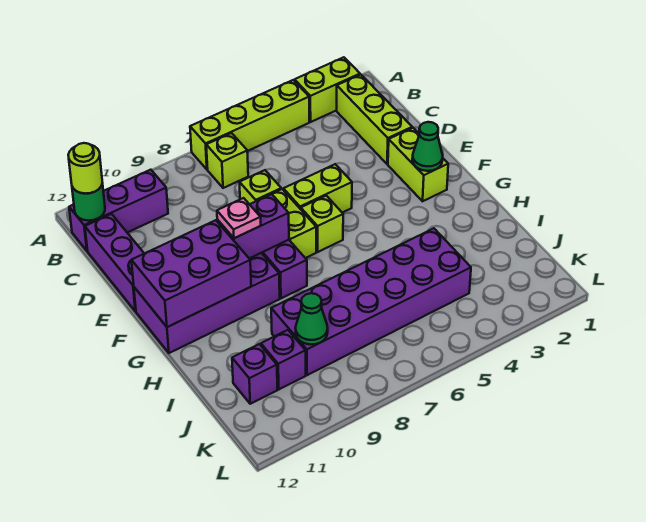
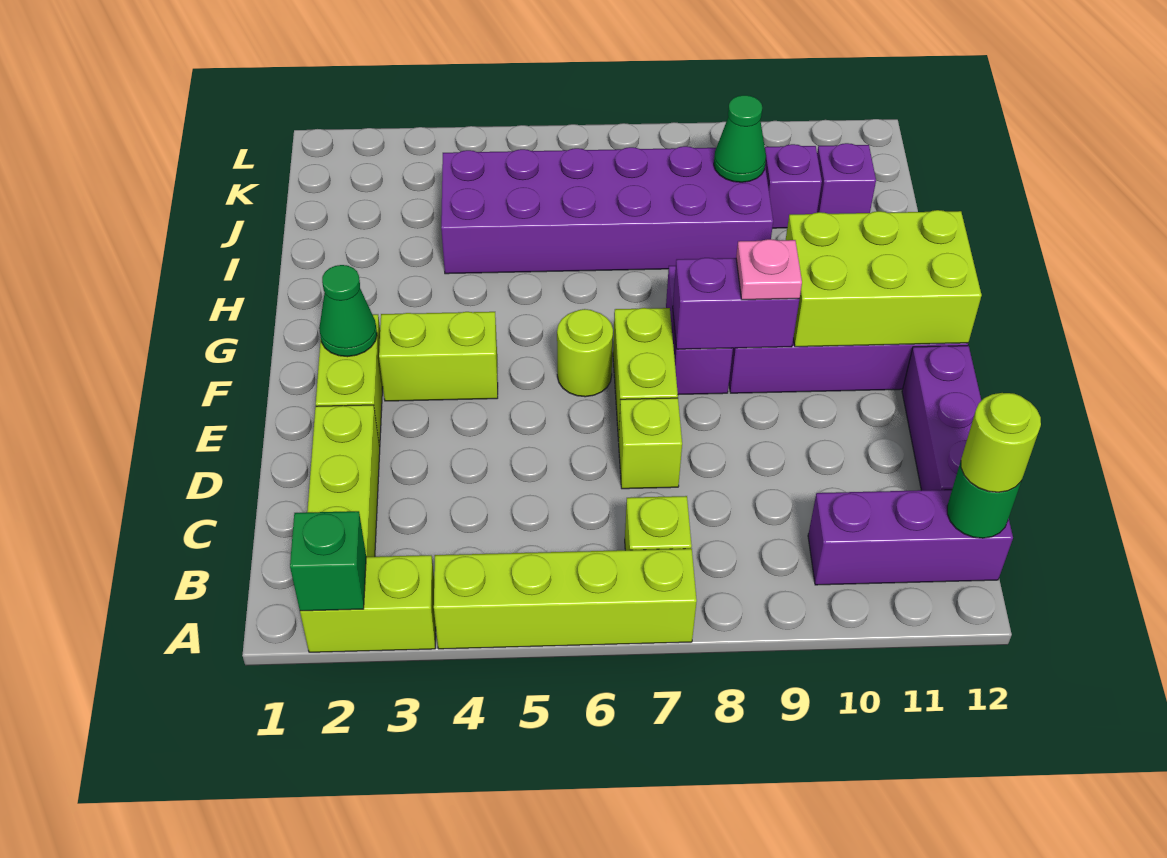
none -> green 1x1 brick [290,511,366,611]
lime 1x2 brick [283,164,352,213] -> lime 1x2 brick moved to [379,312,498,401]
lime 1x1 brick [301,196,343,252] -> lime 1x1 round brick [557,309,613,397]
purple 2x3 brick [131,220,251,327] -> lime 2x3 brick [786,210,982,347]

